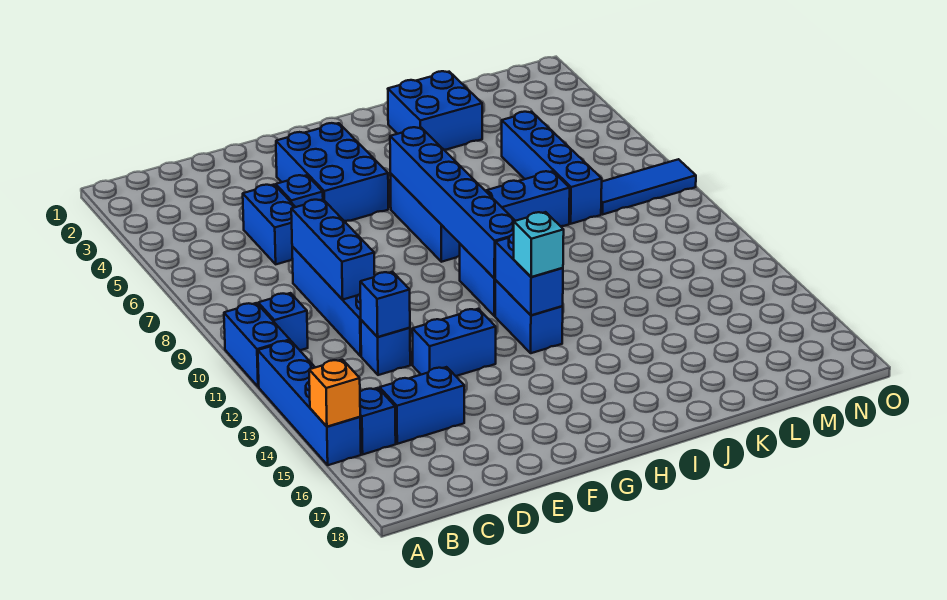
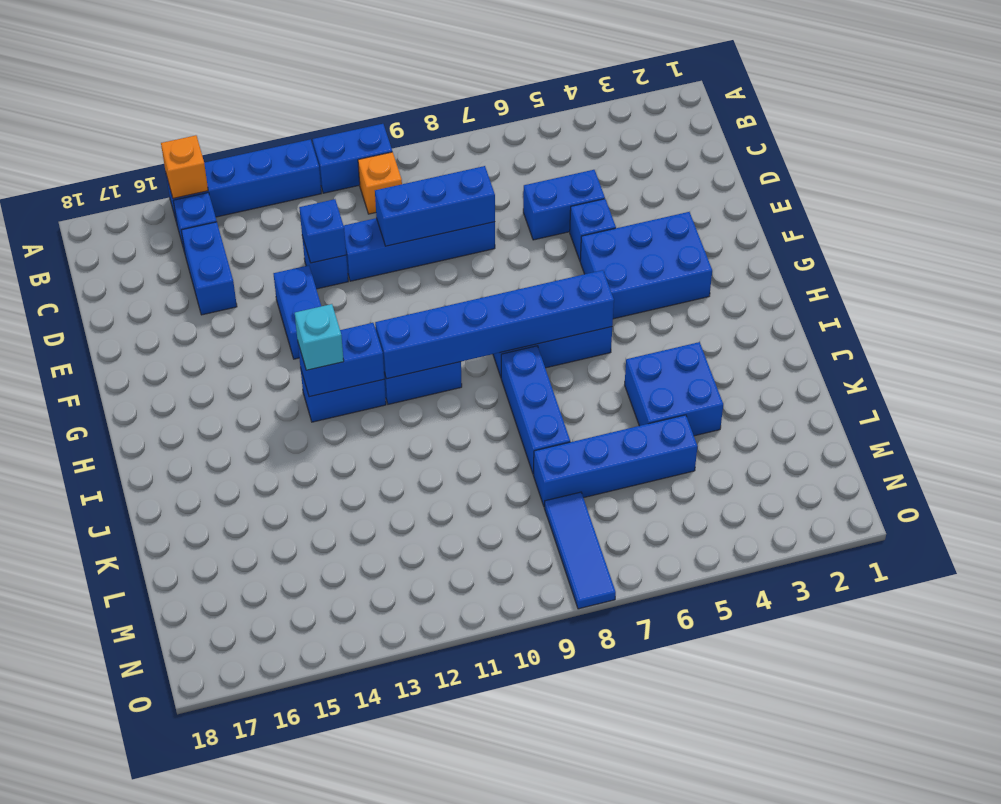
blue 1x1 brick [258,293,308,350] -> orange 1x1 brick [358,152,402,214]
blue 2x2 brick [388,71,482,150] -> blue 2x2 brick moved to [625,342,723,436]

